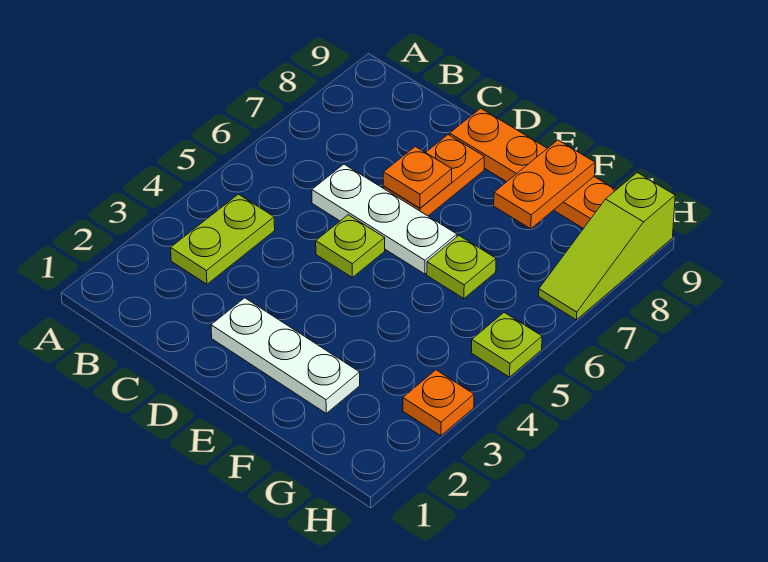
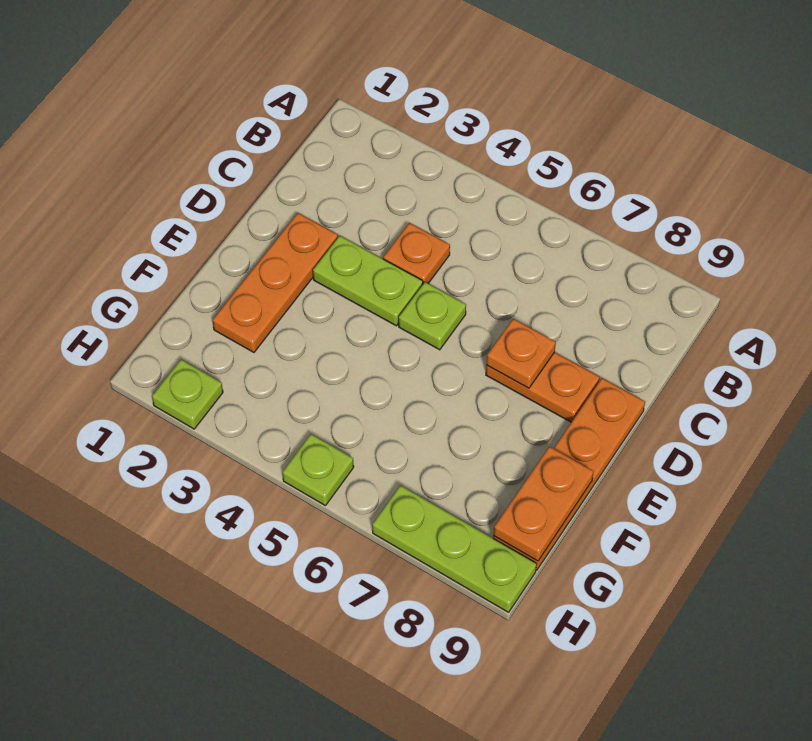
lime 1x2 plate [171,194,275,284] -> lime 1x2 plate moved to [313,236,423,326]
white 1x3 plate [312,164,457,274] -> none
white 1x3 plate [211,298,360,413] -> orange 1x3 plate [213,213,338,352]
lime 1x1 plate [427,236,496,299] -> lime 1x1 plate moved to [152,360,223,429]
orange 1x2 plate [494,140,595,229] -> orange 1x2 plate turned to [494,447,594,561]
orange 1x1 plate [403,370,474,436] -> orange 1x1 plate moved to [383,223,450,284]
lime 1x3 slope [539,173,675,320] -> lime 1x3 plate [372,485,537,612]

